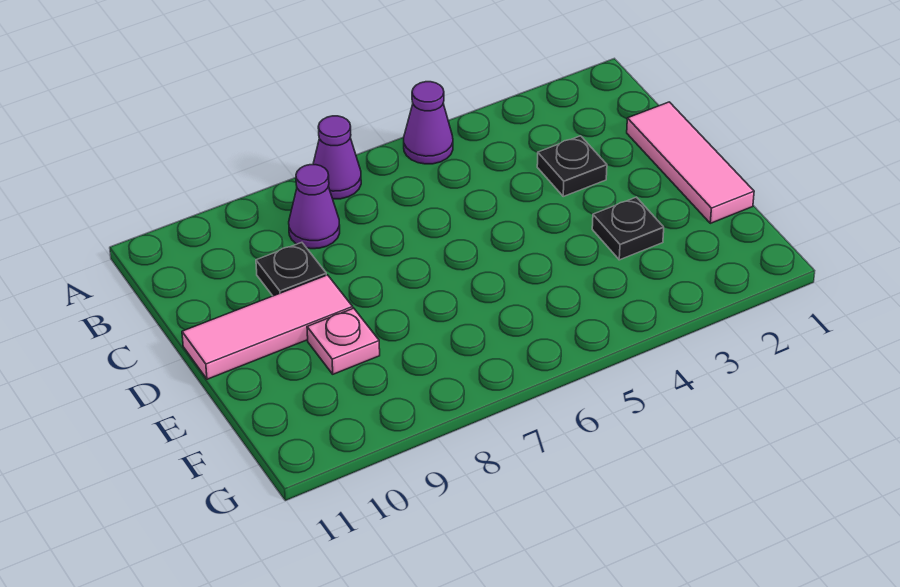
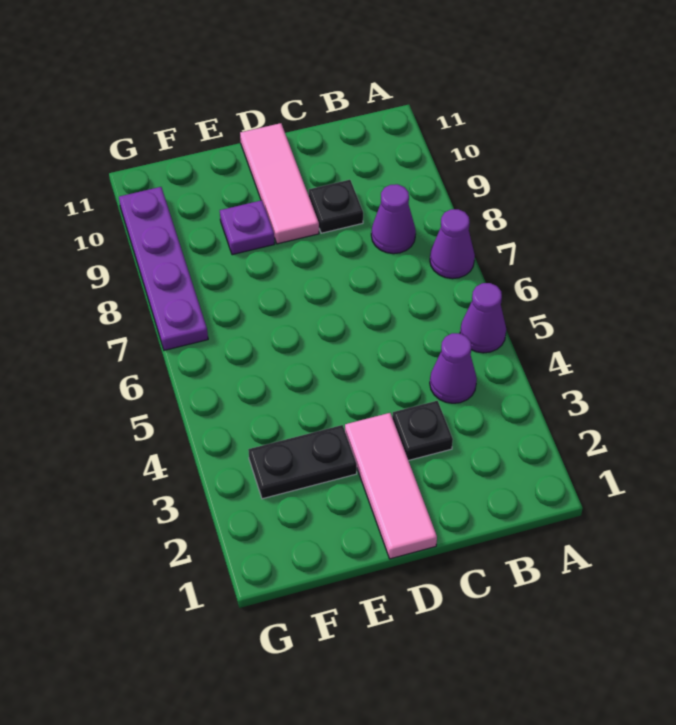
none -> purple 1x1 cone [430,333,477,403]
pink 1x3 tile [627,102,754,223] -> pink 1x3 tile turned to [345,413,437,559]
black 1x1 plate [592,197,664,260] -> black 1x2 plate [248,425,357,499]
pink 1x1 plate [307,308,380,374] -> purple 1x1 plate [220,200,275,255]
none -> purple 1x4 plate [119,187,208,350]

